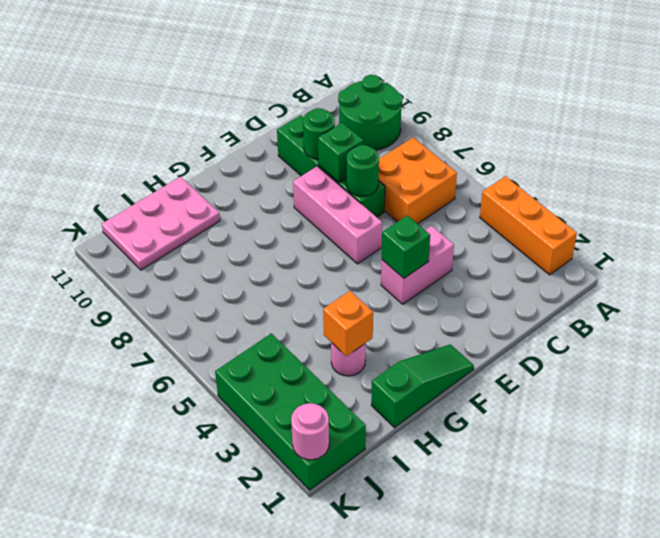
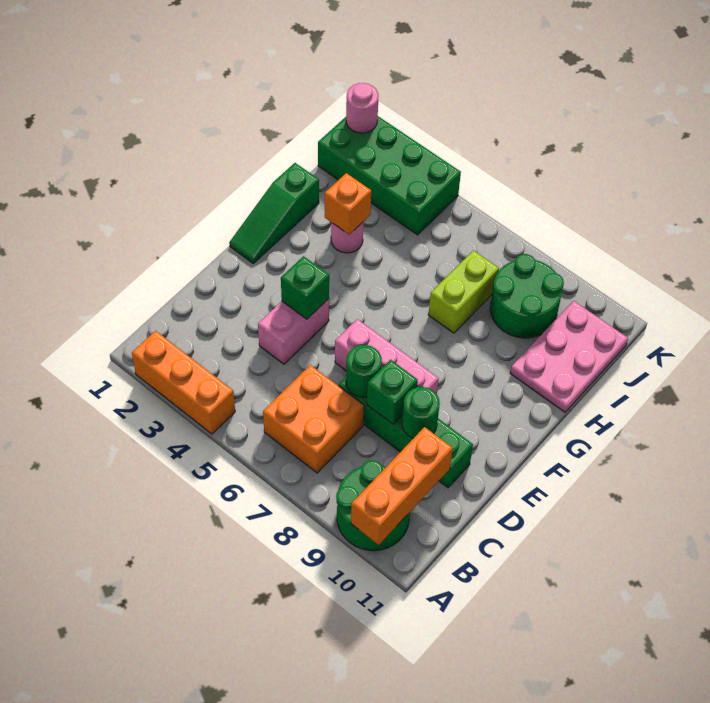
none -> orange 1x3 brick [351,427,453,545]
none -> lime 1x2 brick [428,250,499,333]
none -> green 2x2 round brick [490,254,564,338]

